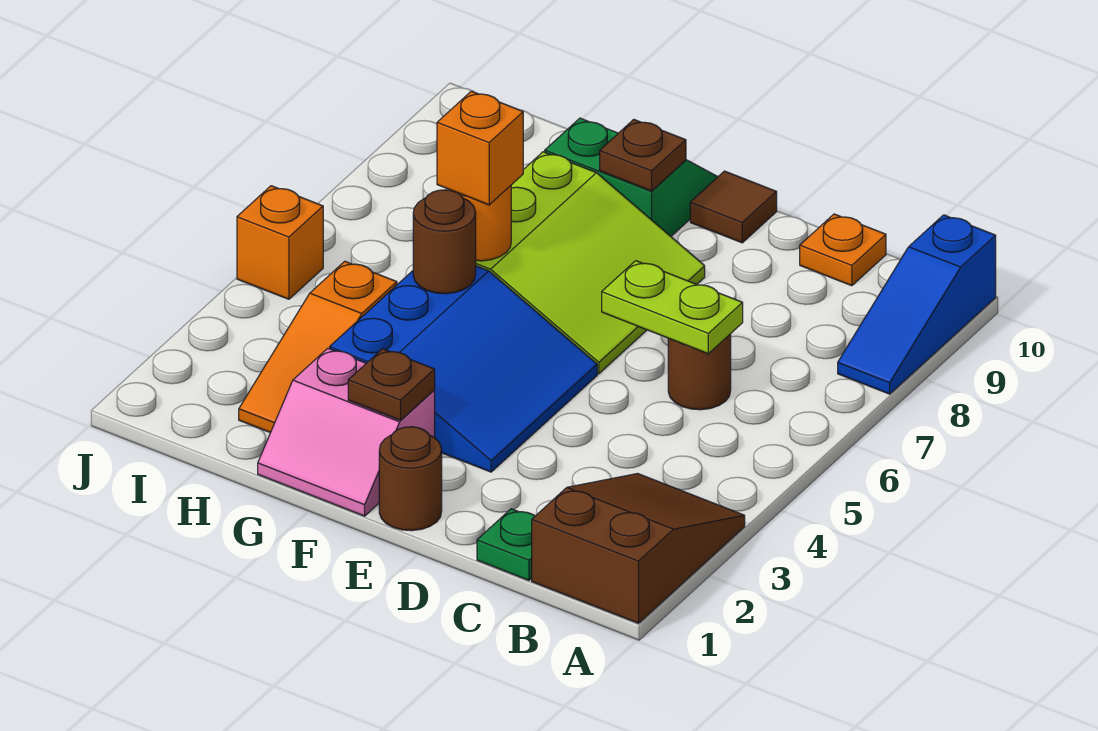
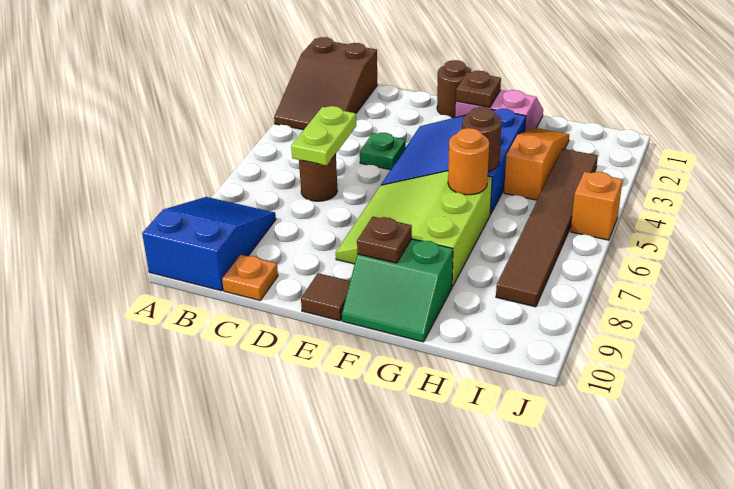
blue 1x3 slope [838,215,996,394] -> blue 2x3 slope [142,197,276,291]
green 1x1 plate [477,509,535,580] -> green 1x1 plate moved to [360,133,406,170]
lime 1x2 plate [602,261,743,354] -> lime 1x2 plate turned to [291,106,356,166]
orange 1x1 brick [437,91,523,205] -> none
none -> brown 1x6 tile [496,149,598,307]

